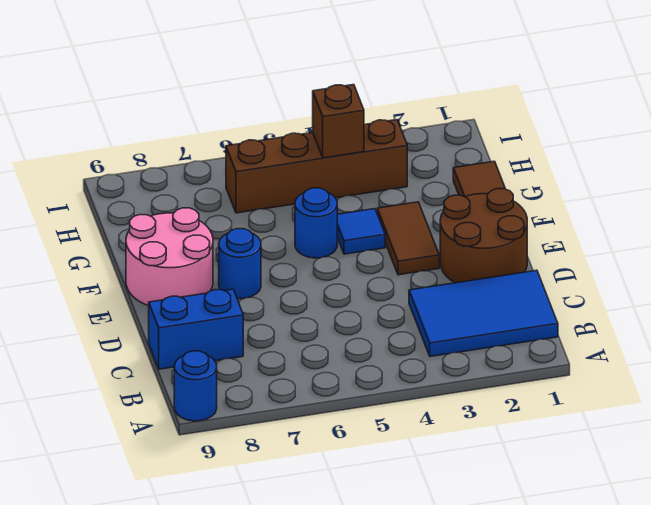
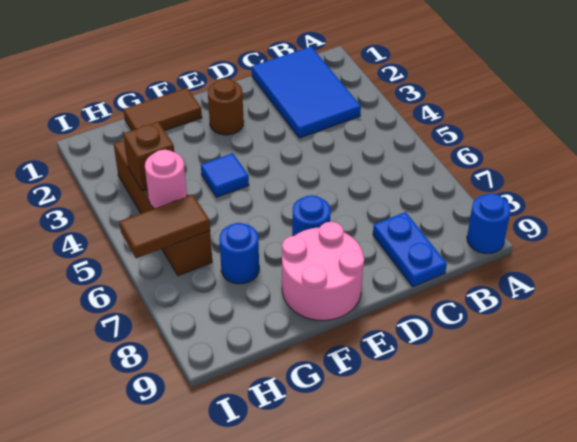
blue 1x2 brick [149,289,243,369] -> blue 1x2 plate [373,212,447,287]
brown 2x2 round brick [440,189,527,283] -> brown 1x1 round brick [208,78,244,135]
brown 1x2 tile [377,202,439,275] -> brown 1x2 tile moved to [119,195,210,258]
blue 1x1 round brick [295,188,337,258] -> blue 1x1 round brick moved to [219,223,259,284]
none -> pink 1x1 round brick [145,150,187,209]

